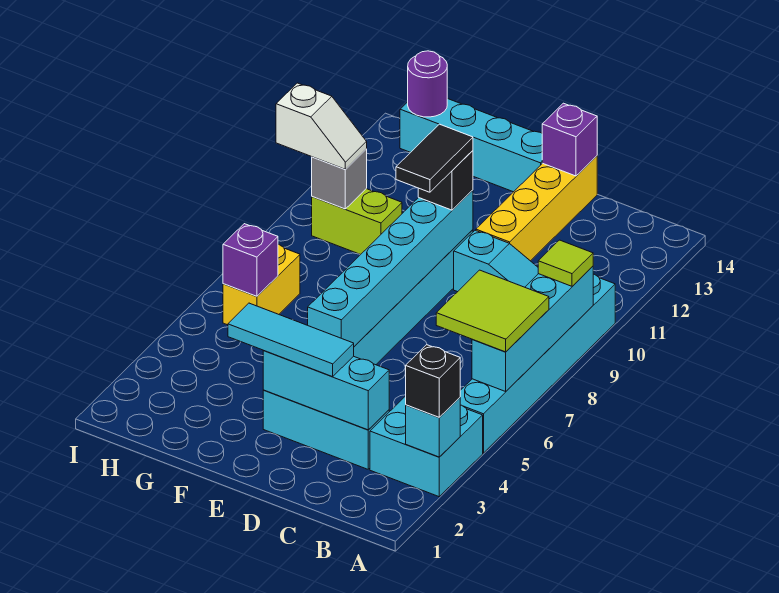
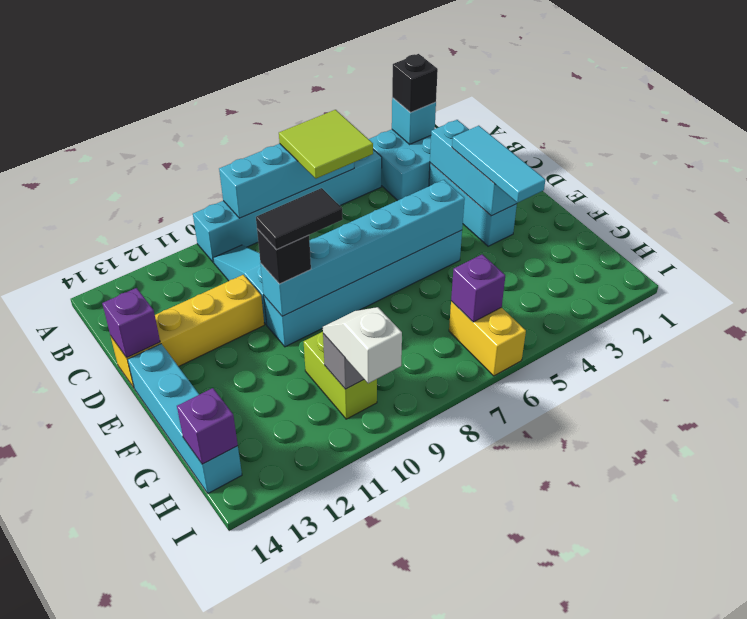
lime 1x1 tile [538,240,593,286] -> none
yellow 1x2 brick [223,244,300,325] -> yellow 1x2 brick turned to [449,301,526,376]
purple 1x1 round brick [408,51,447,117] -> purple 1x1 brick [177,388,238,464]

